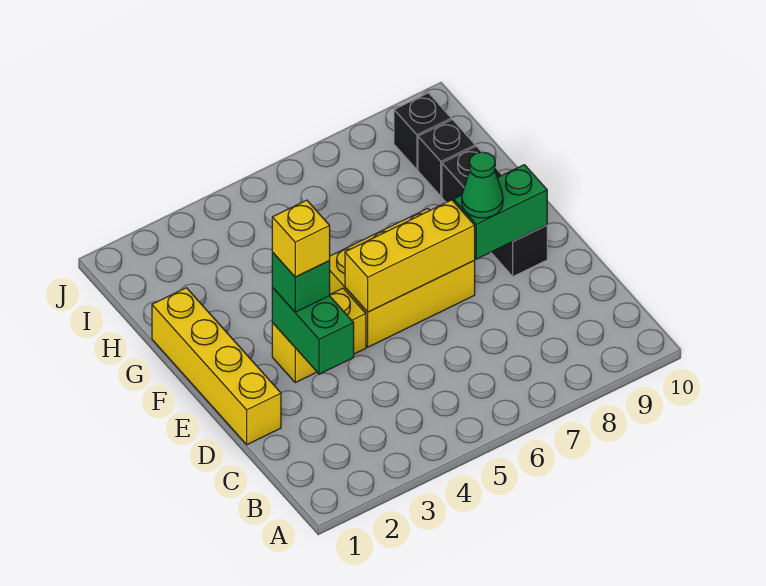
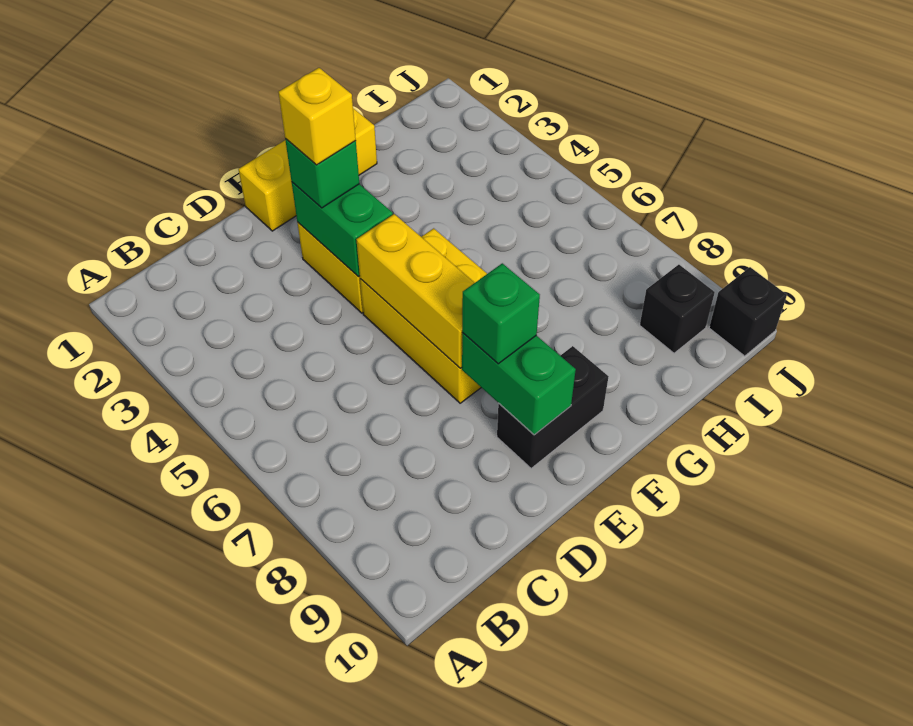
yellow 1x4 brick [152,288,281,445] -> yellow 1x3 brick [238,108,377,231]
green 1x2 brick [272,288,354,374] -> green 1x2 brick turned to [292,182,393,277]
green 1x1 cone [462,152,503,218] -> green 1x1 brick [462,263,540,364]
black 1x3 brick [442,146,547,276] -> black 1x2 brick [497,346,609,468]
black 1x1 brick [418,120,475,196] -> black 1x1 brick moved to [709,267,787,356]

